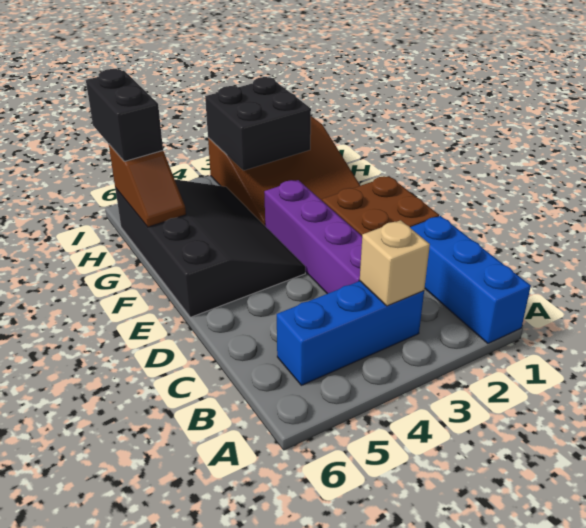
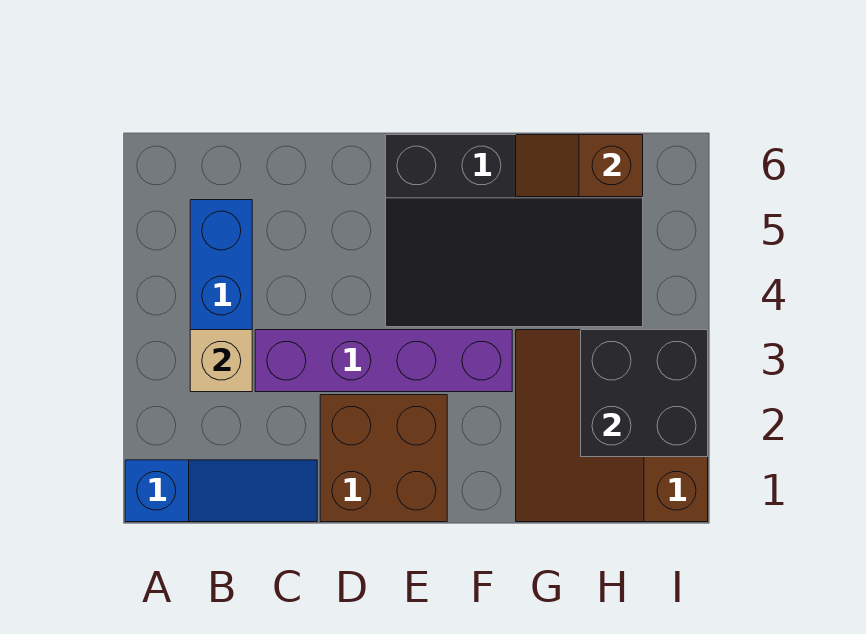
blue 1x3 brick [410,216,531,344] -> blue 1x3 slope [125,460,317,522]
black 1x2 brick [86,69,163,161] -> none

